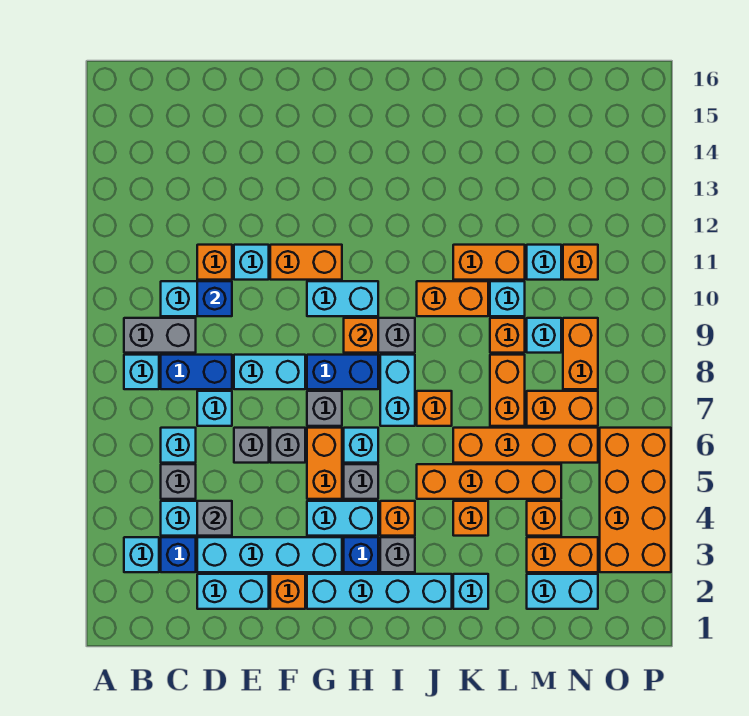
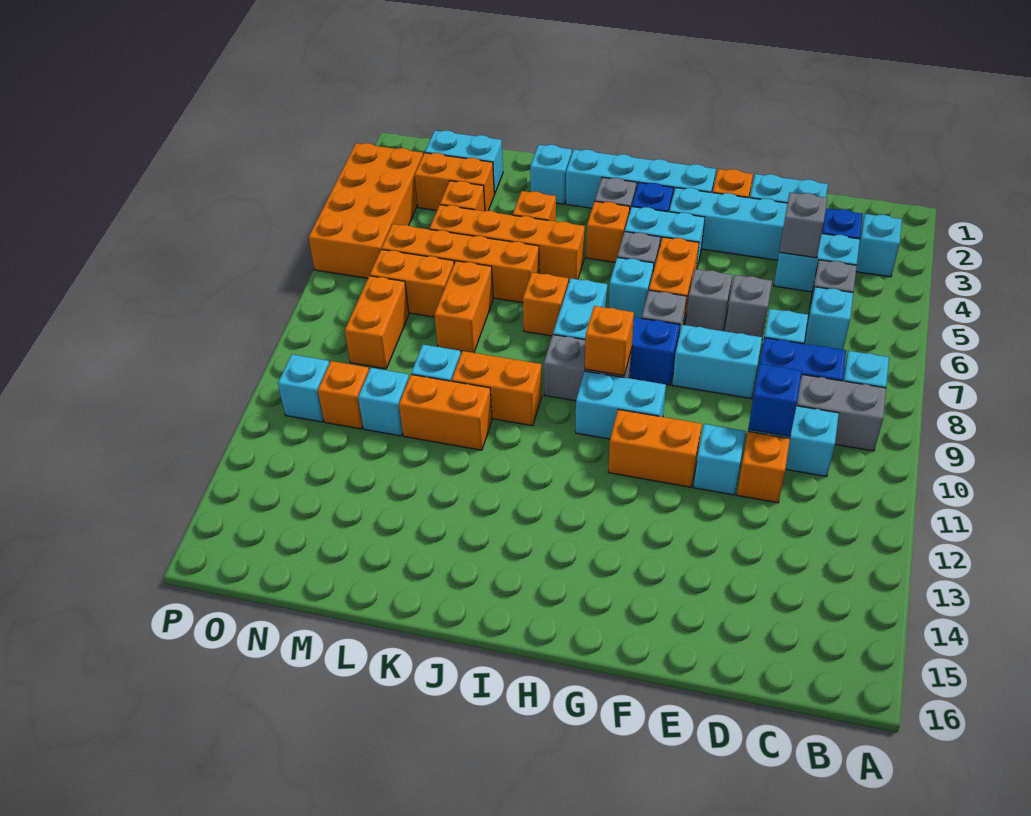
orange 1x1 brick [490,318,525,353] -> none
cyan 1x1 brick [527,318,561,353] -> cyan 1x1 brick moved to [278,354,329,422]

